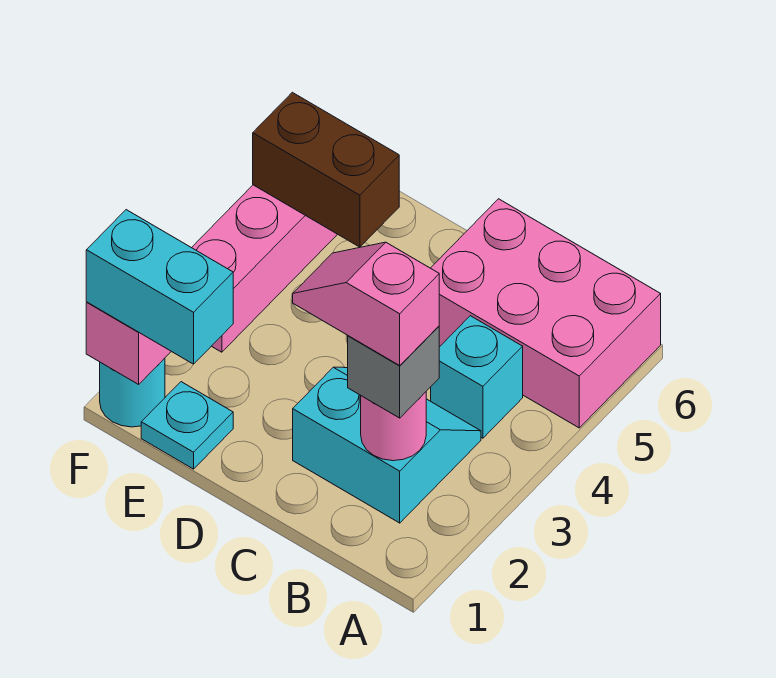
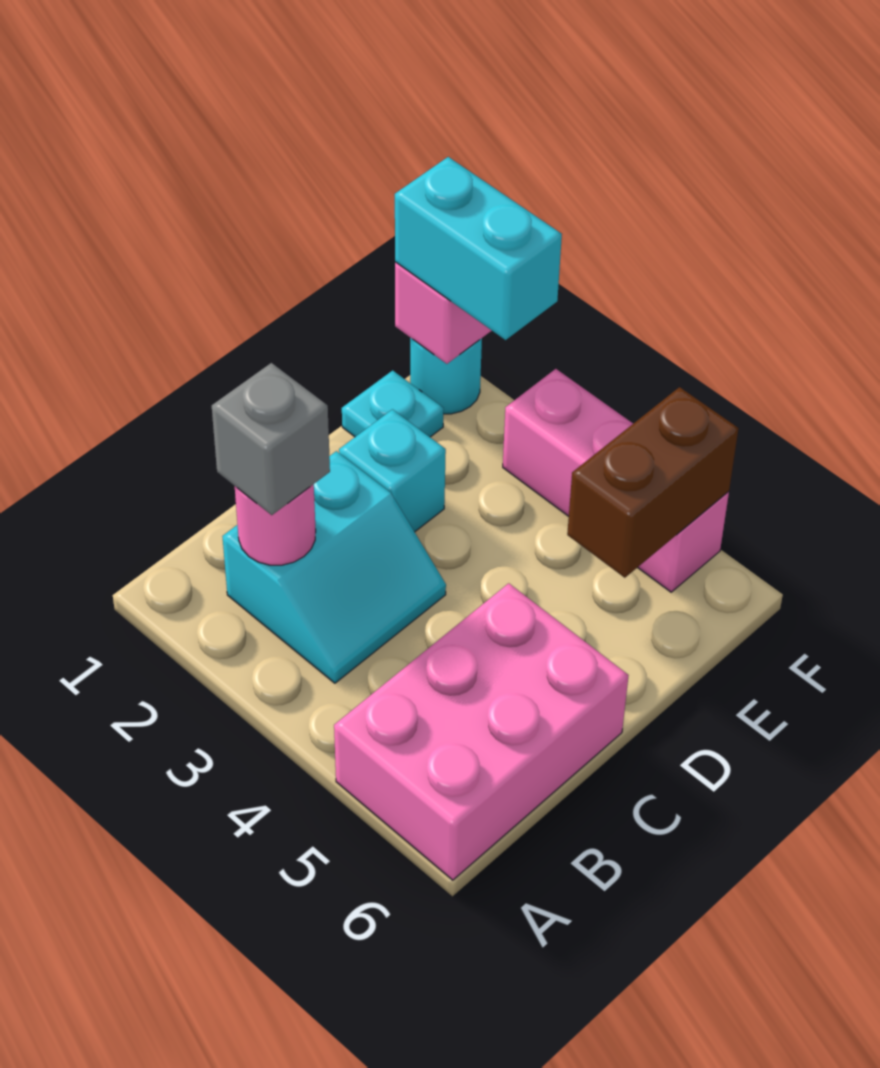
pink 1x2 slope [293,242,439,365] -> none
cyan 1x1 brick [431,316,523,438] -> cyan 1x1 brick moved to [339,409,446,532]
cyan 1x2 brick [86,210,233,364] -> cyan 1x2 brick turned to [395,157,562,340]

